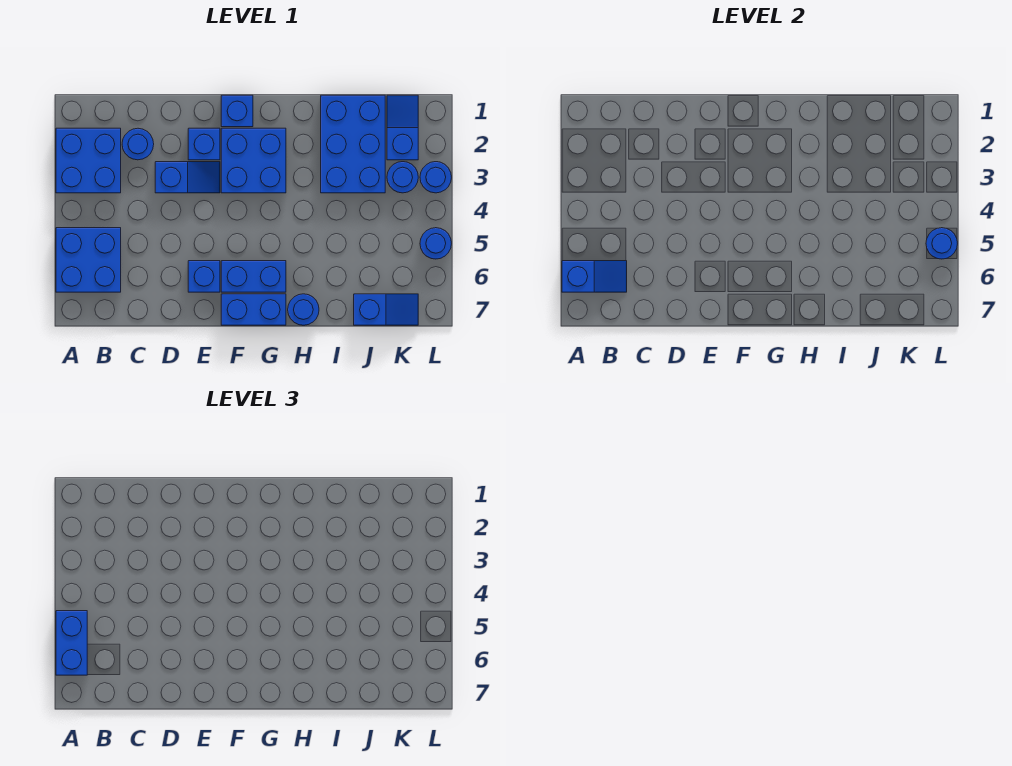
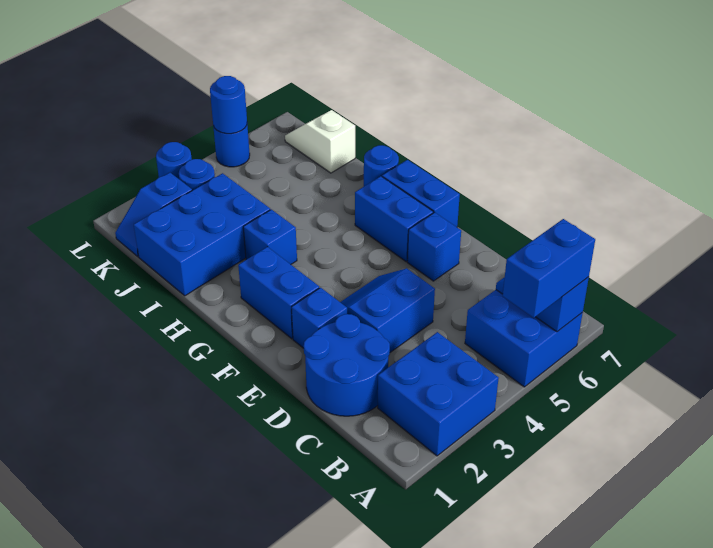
blue 1x1 round brick [122,128,154,160] -> blue 2x2 round brick [304,314,390,416]
blue 1x2 slope [155,162,220,193] -> blue 2x2 slope [340,268,435,352]
blue 1x1 brick [221,95,253,127] -> blue 1x1 brick moved to [243,209,297,264]
blue 2x2 brick [221,128,286,193] -> blue 1x2 brick [238,247,319,339]
blue 1x2 slope [354,294,418,325] -> white 1x2 slope [285,110,355,173]

